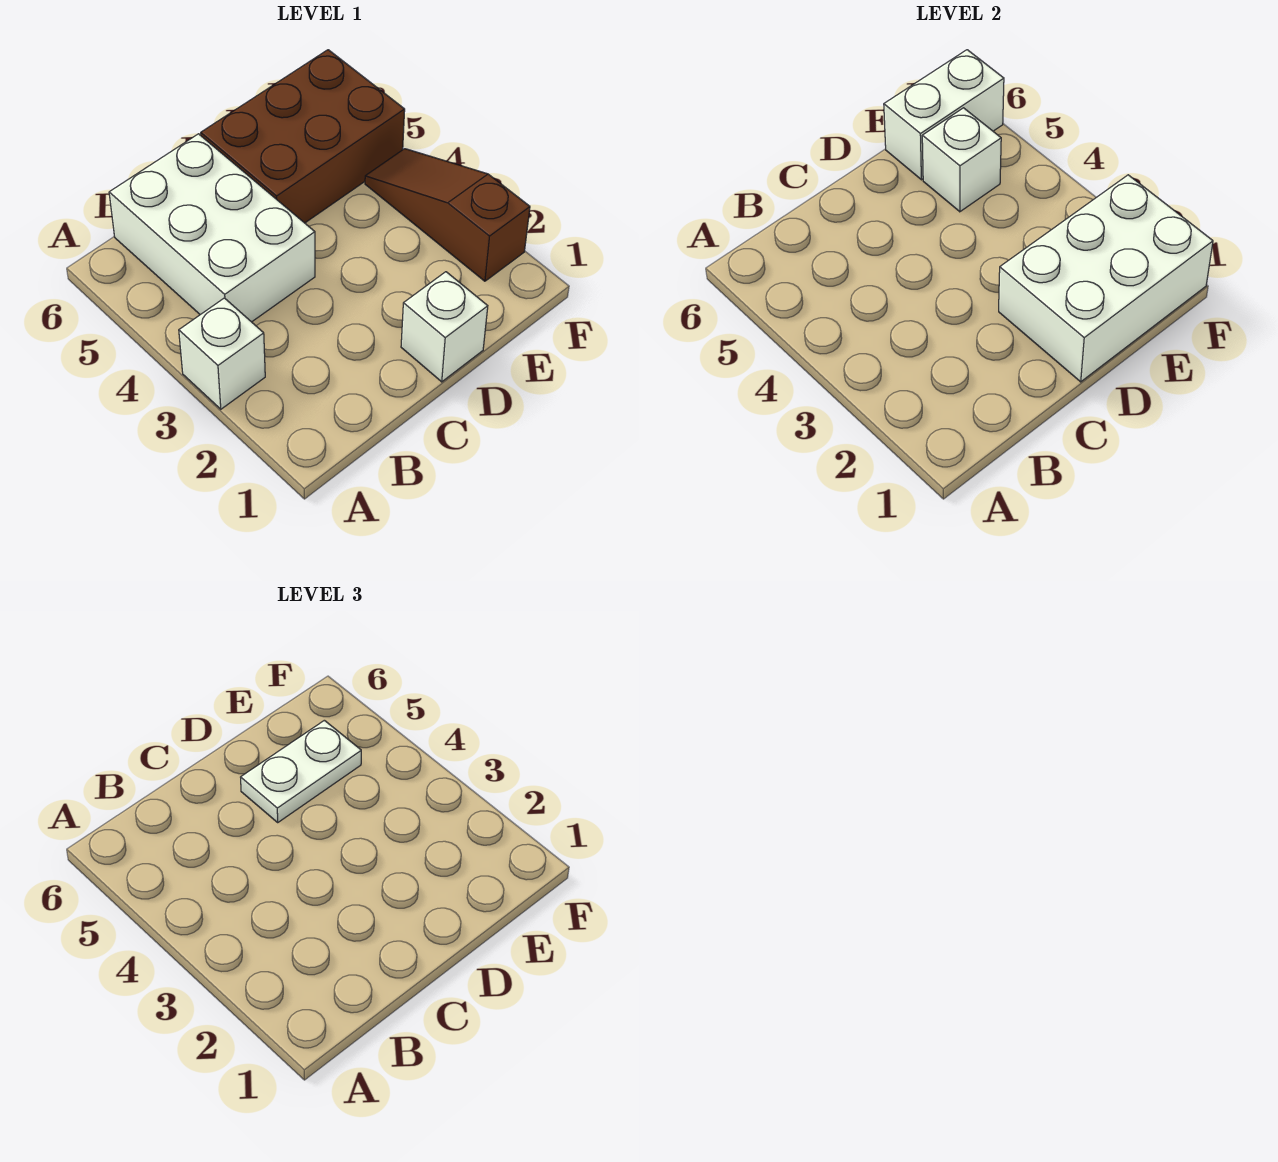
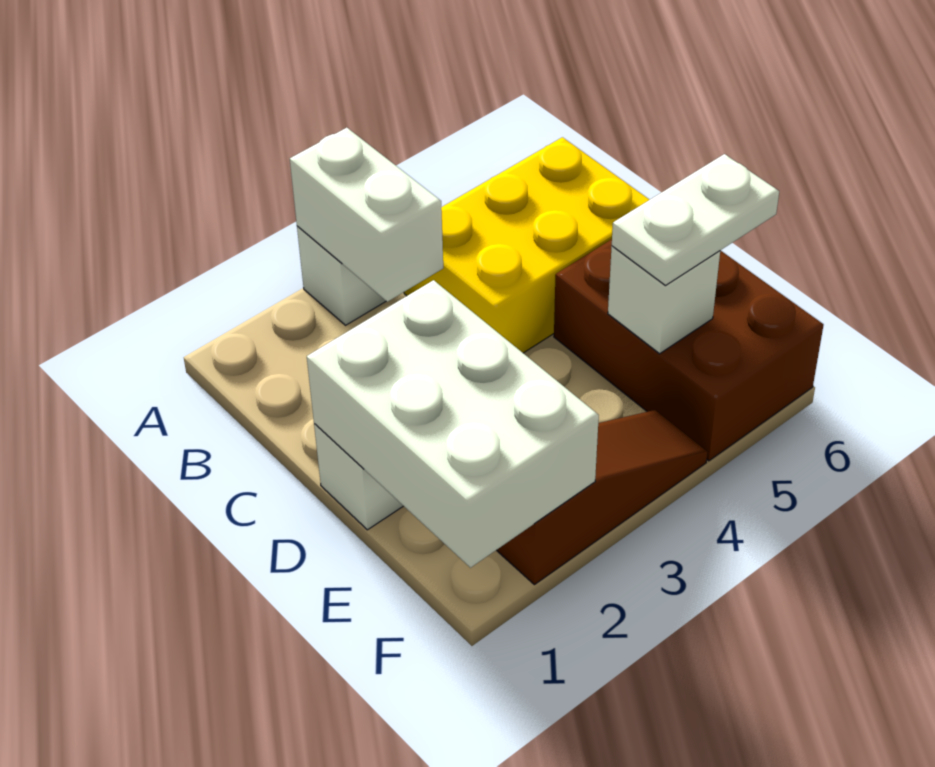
white 2x3 brick [109,134,315,322] -> yellow 2x3 brick [404,137,649,353]
white 1x2 plate [241,720,361,822] -> white 1x2 plate turned to [612,154,779,286]
white 1x2 brick [884,50,1004,180] -> white 1x2 brick moved to [290,128,443,302]

